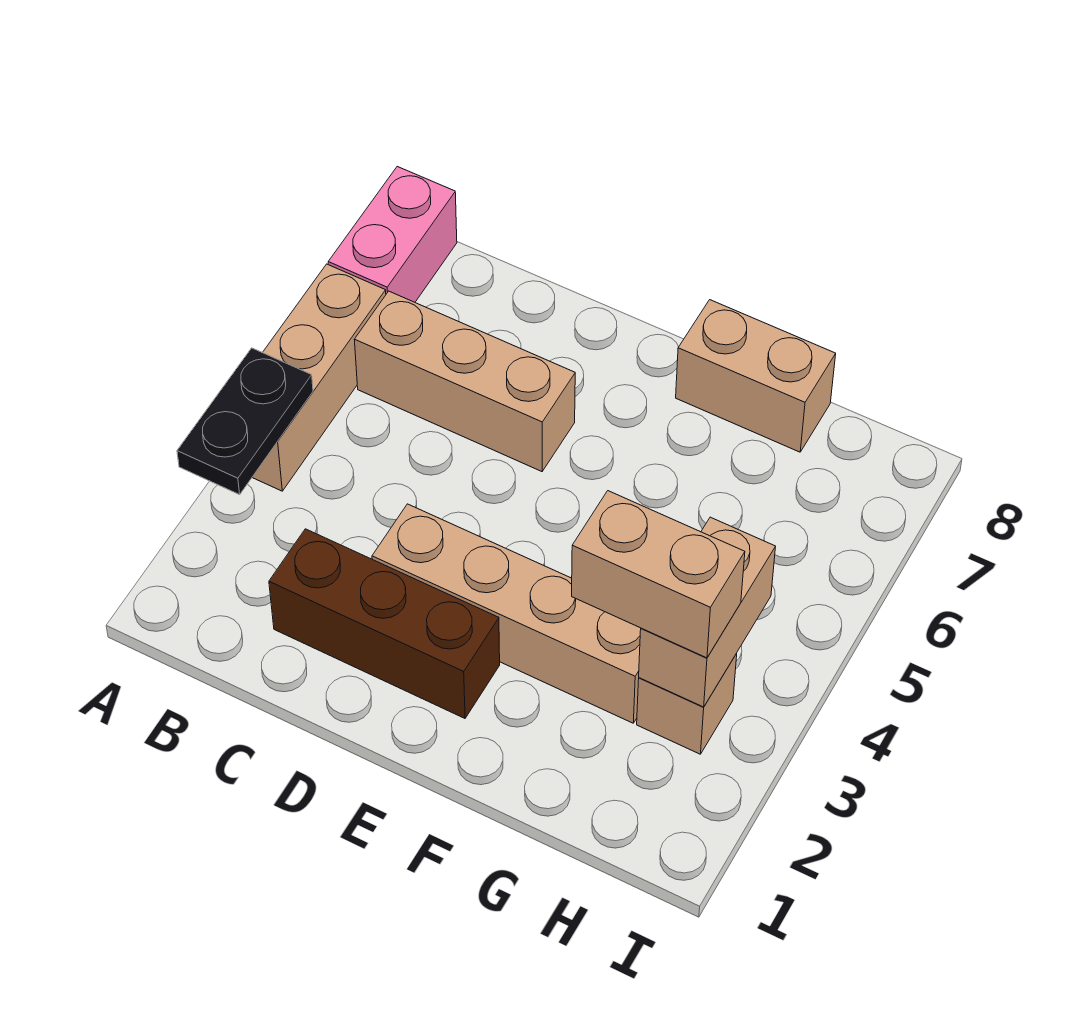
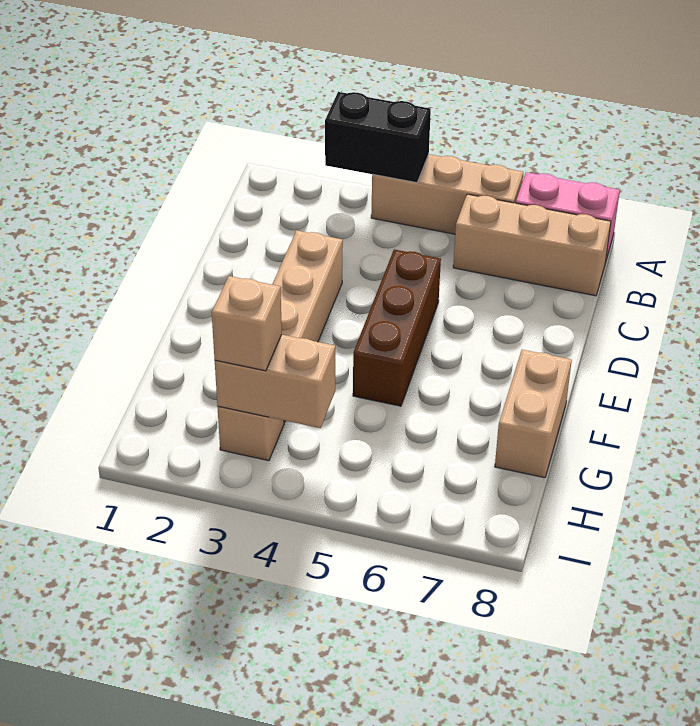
black 1x2 plate [177,348,313,495] -> black 1x2 brick [325,92,431,183]
tan 1x3 brick [354,291,575,472] -> tan 1x3 brick turned to [453,194,611,296]
brown 1x3 brick [269,529,500,718] -> brown 1x3 brick moved to [353,249,441,406]
tan 1x2 brick [572,491,745,658] -> tan 1x1 brick [212,276,282,371]

